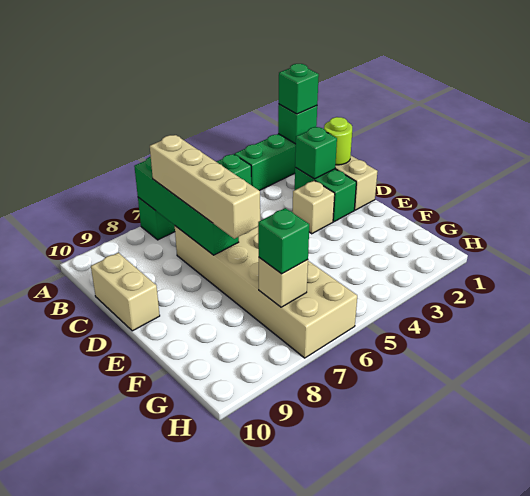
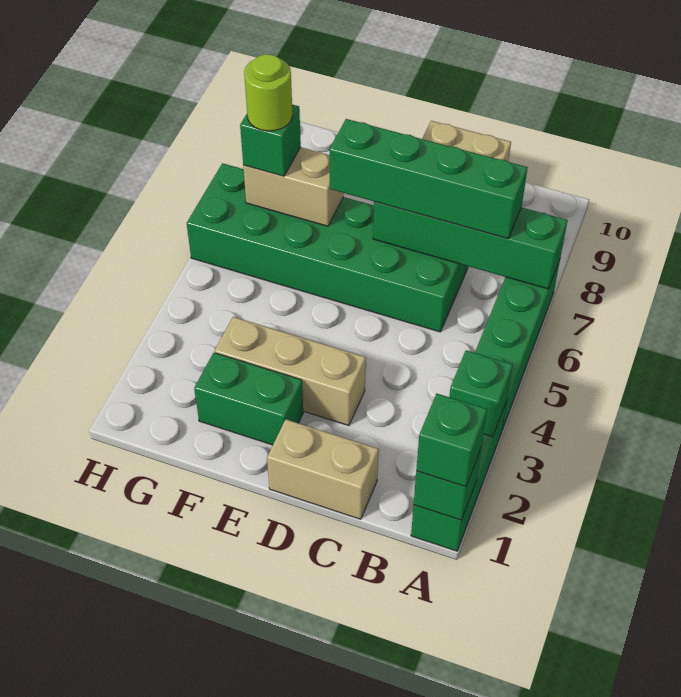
tan 1x4 brick [150,135,260,239] -> green 1x4 brick [330,119,528,239]
lime 1x1 round brick [324,117,352,165] -> lime 1x1 round brick moved to [244,54,293,131]
green 1x2 brick [295,167,356,222] -> green 1x2 brick moved to [194,353,303,445]
green 1x1 brick [295,127,337,179] -> green 1x1 brick moved to [449,350,513,437]
tan 2x6 brick [175,226,357,358] -> green 2x6 brick [187,163,468,332]
tan 1x1 brick [292,181,335,234] -> tan 1x3 brick [214,317,366,426]
tan 1x1 brick [259,258,308,307] -> tan 1x2 brick [243,147,344,226]

